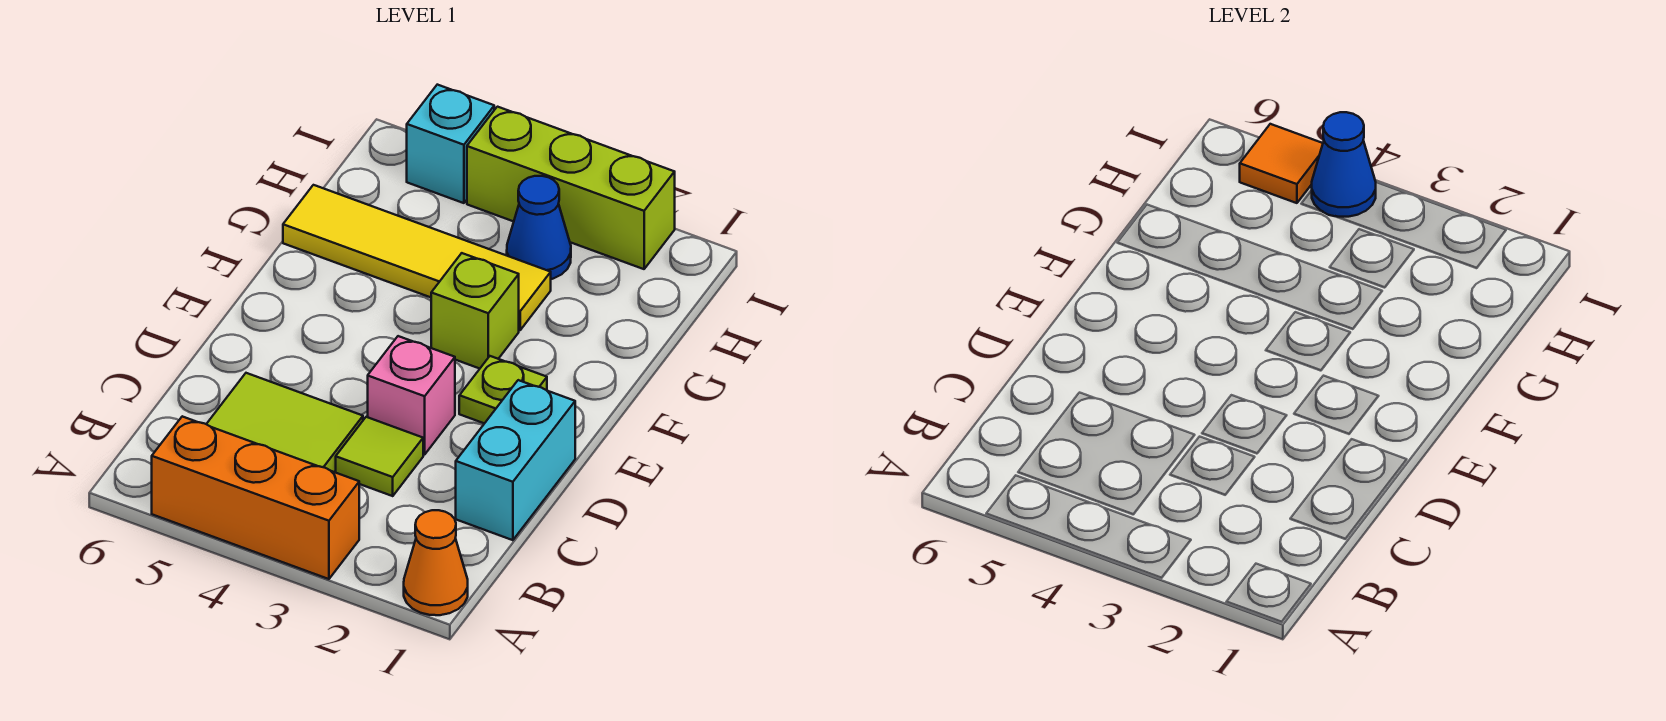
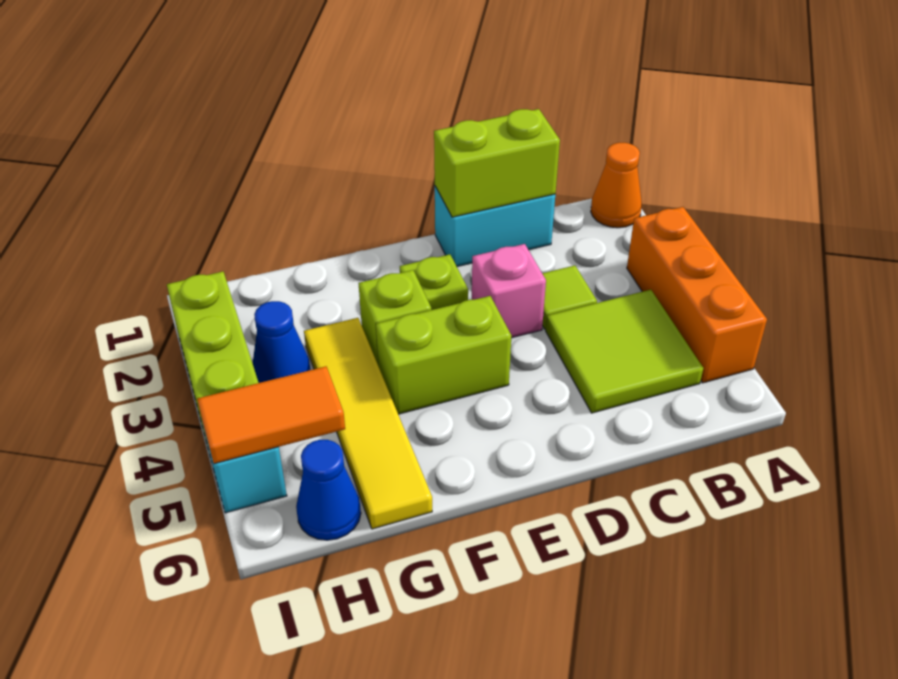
none -> lime 1x2 brick [434,109,560,217]
none -> lime 1x2 brick [376,296,511,414]
blue 1x1 cone [1312,112,1376,217] -> blue 1x1 cone moved to [296,440,361,540]
orange 1x1 tile [1240,124,1323,203] -> orange 1x2 tile [197,366,345,464]

